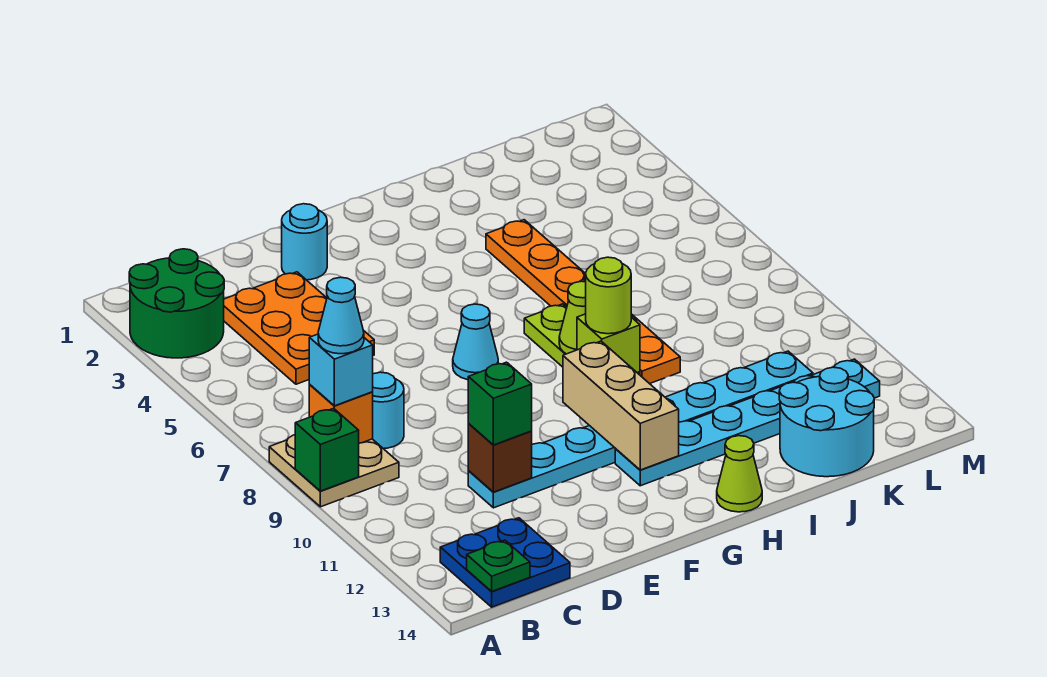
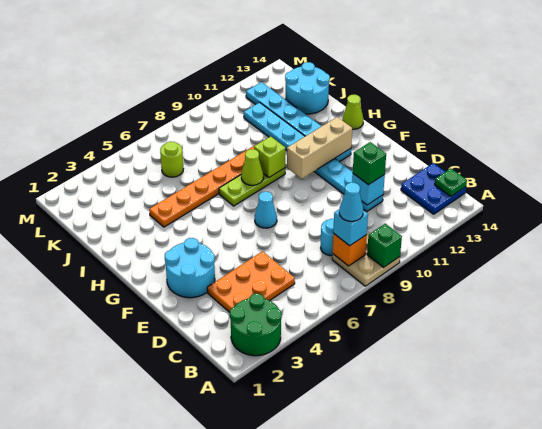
brown 1x1 brick [468,424,532,492] -> cyan 1x1 brick [352,174,385,205]
cyan 1x1 round brick [282,204,327,280] -> cyan 2x2 round brick [165,238,215,298]
lime 1x1 round brick [586,257,631,334] -> lime 1x1 round brick moved to [160,142,183,177]

